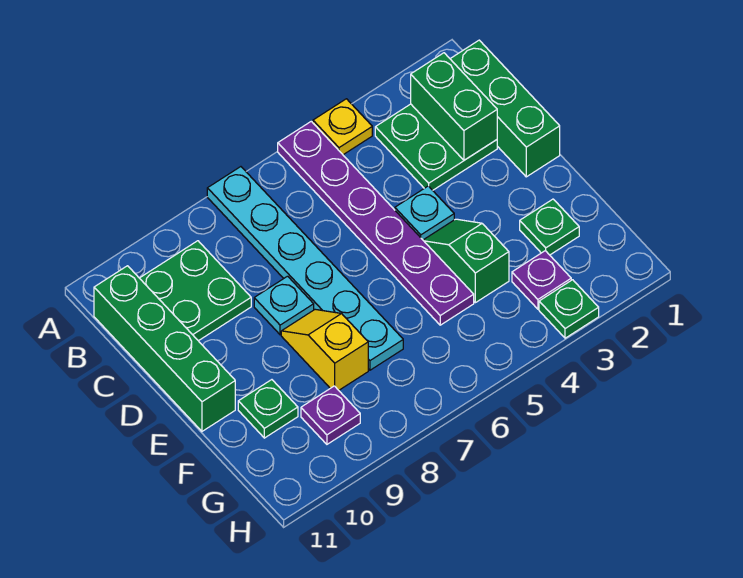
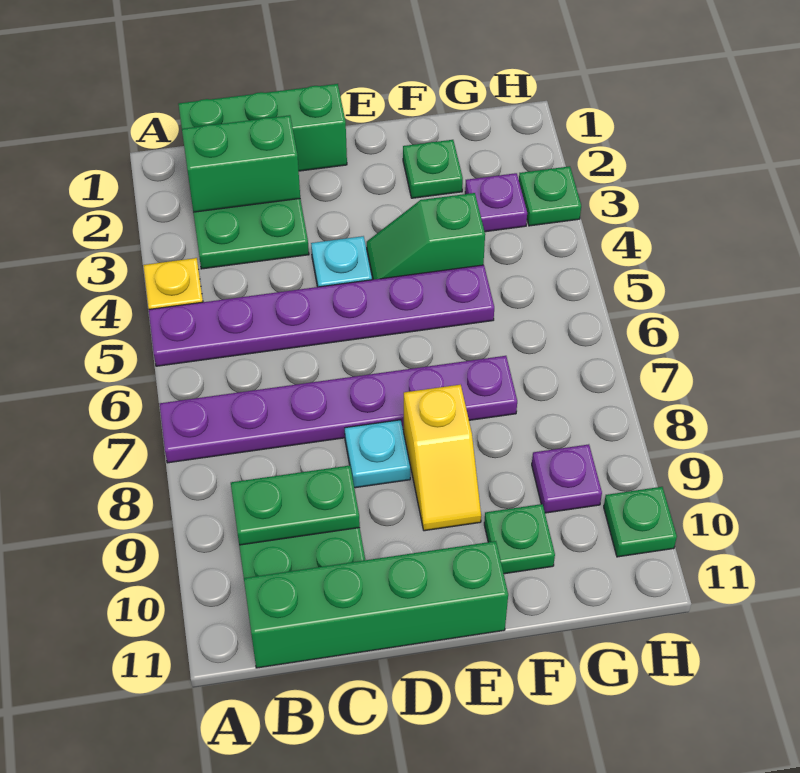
cyan 1x6 plate [207,167,403,370] -> purple 1x6 plate [160,356,517,463]
none -> green 1x2 plate [231,465,360,545]
yellow 1x2 slope [281,309,368,390] -> yellow 1x2 slope turned to [404,385,481,531]
none -> green 1x1 plate [604,487,677,557]

